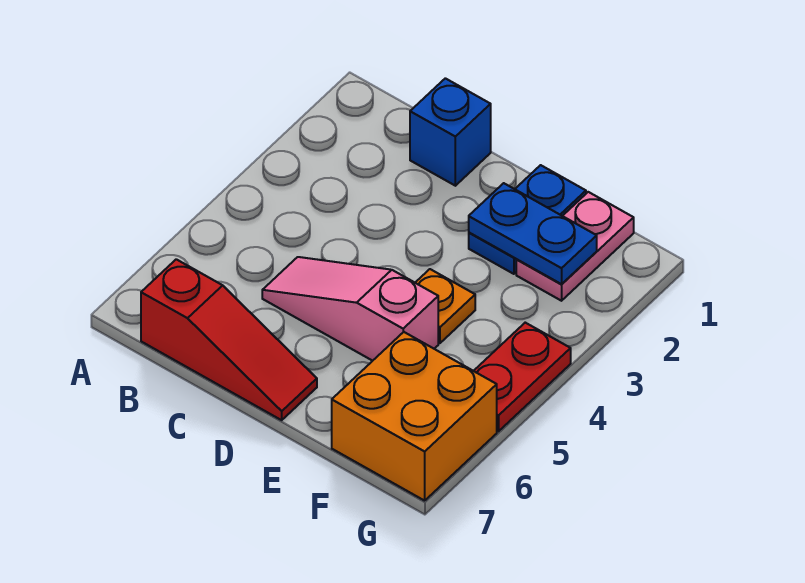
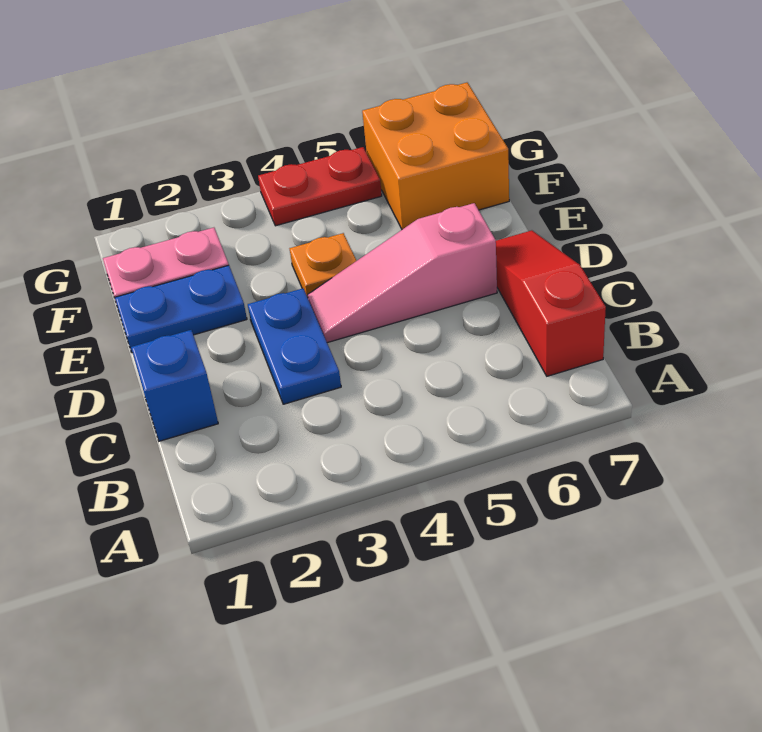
pink 1x3 slope [262,257,438,361] -> pink 1x3 slope turned to [308,203,497,343]
blue 1x2 plate [469,183,597,284] -> blue 1x2 plate moved to [248,288,341,404]

